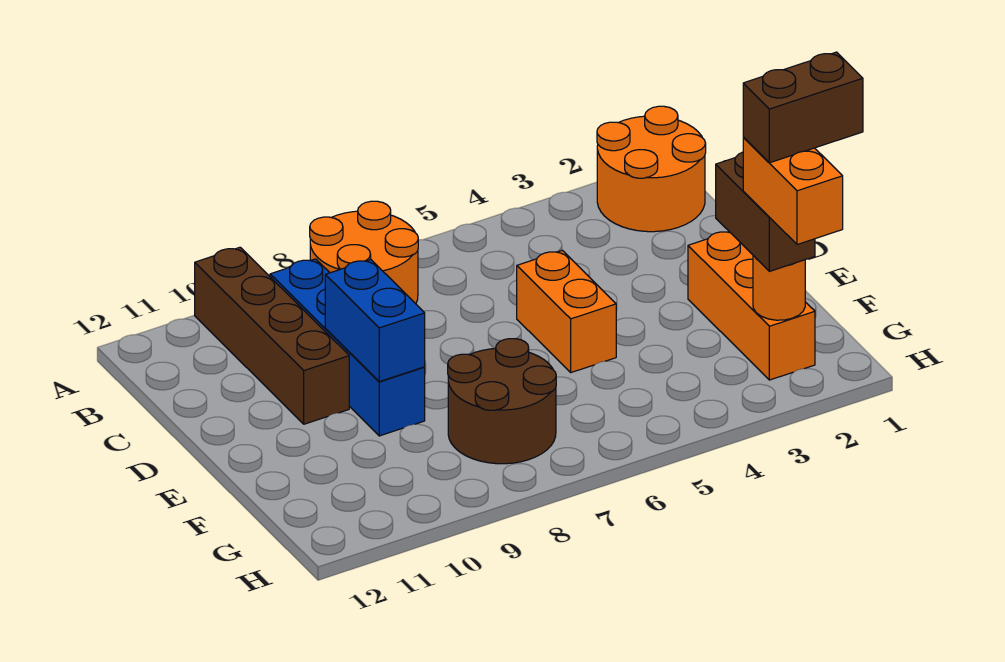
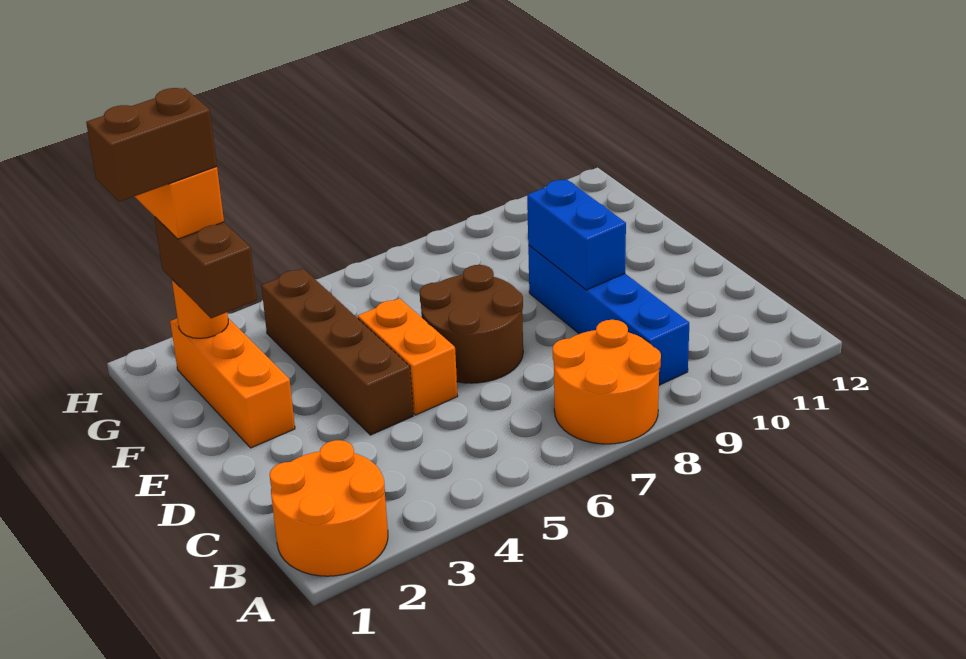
brown 1x4 brick [195,247,349,424] -> brown 1x4 brick moved to [261,269,413,435]
brown 2x2 round brick [448,339,556,464] -> brown 2x2 round brick moved to [420,265,523,383]

